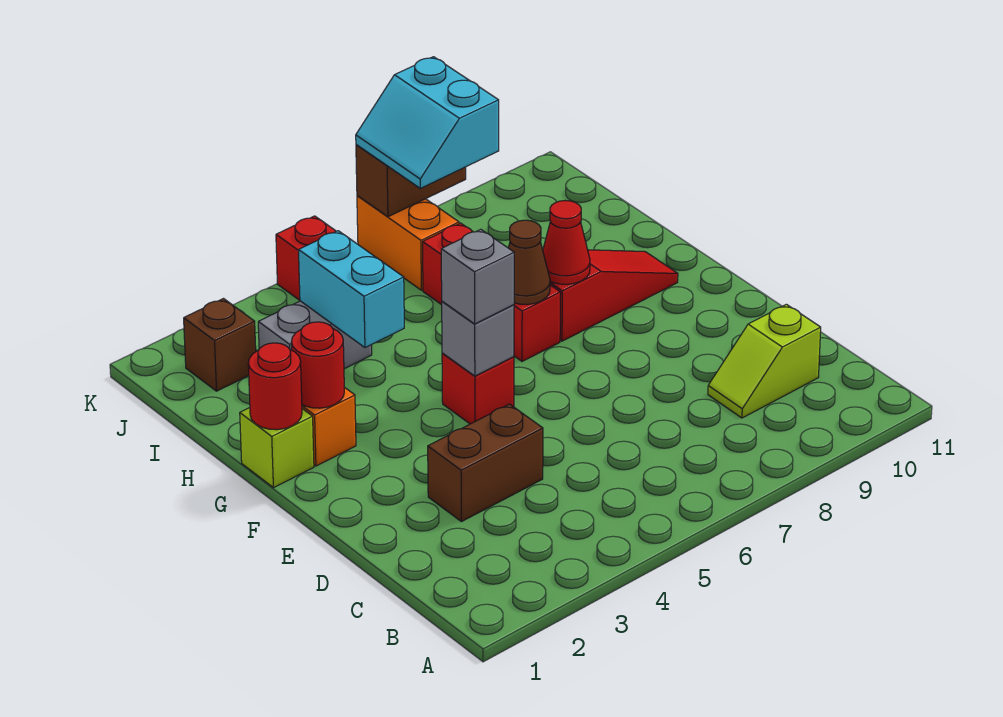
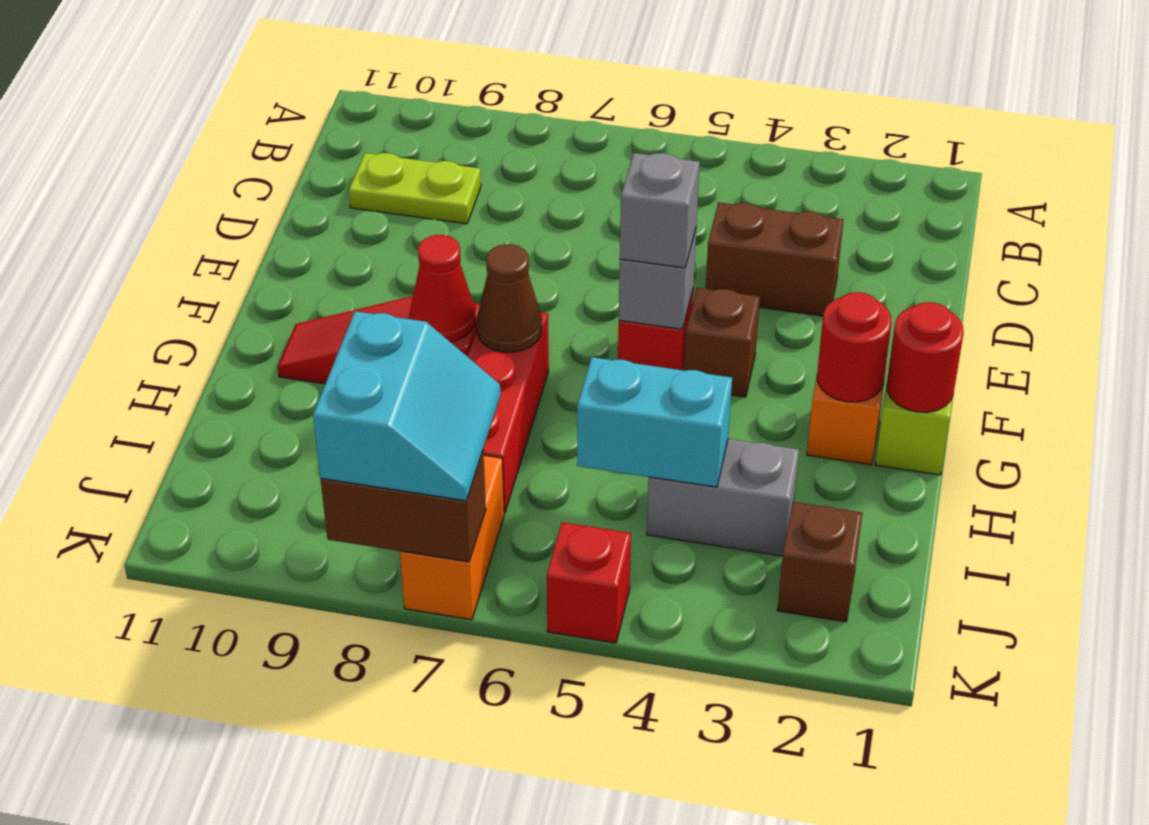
lime 1x2 slope [708,304,821,418] -> lime 1x2 plate [349,153,481,224]
none -> brown 1x1 brick [684,288,760,397]
cyan 1x2 brick [299,231,404,348] -> cyan 1x2 brick turned to [577,357,732,487]

